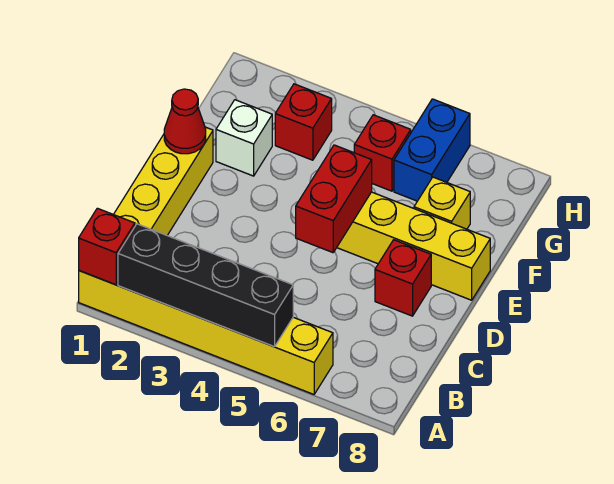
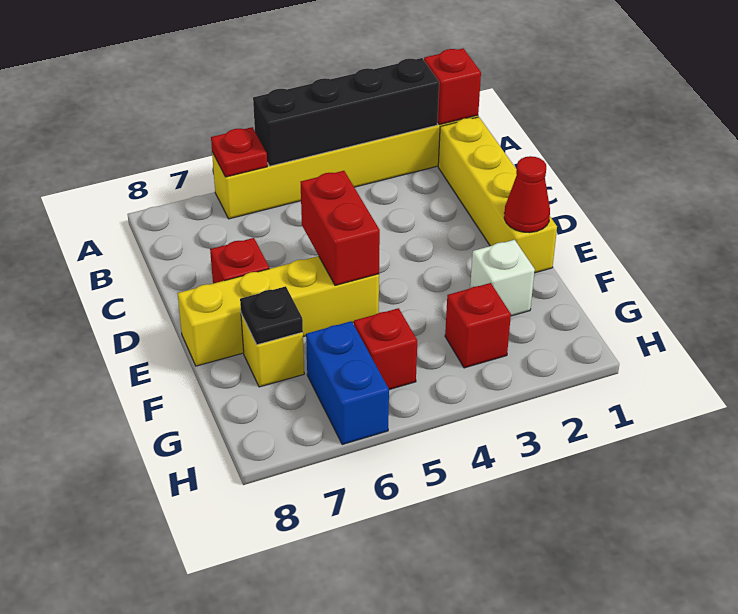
none -> red 1x1 plate [211,127,267,177]
none -> black 1x1 plate [240,286,303,345]

